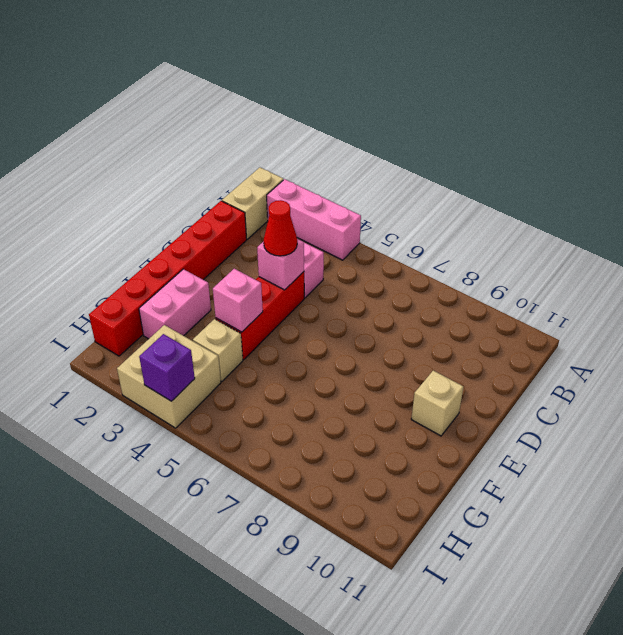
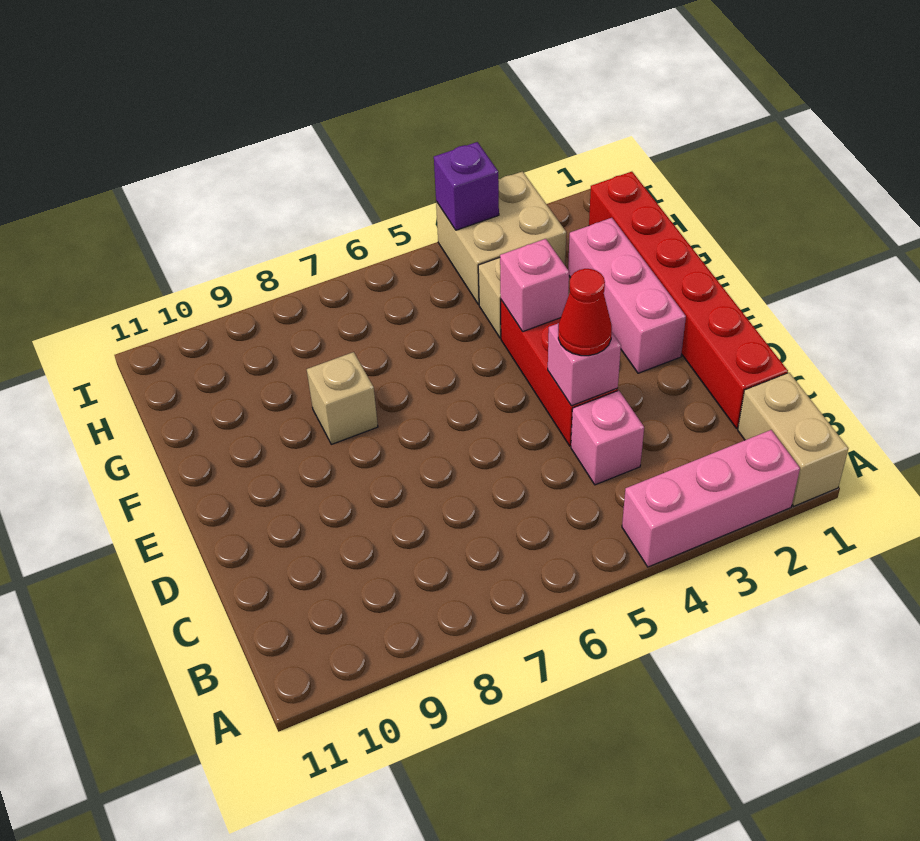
tan 1x1 brick [411,370,463,436] -> tan 1x1 brick moved to [307,352,378,444]
pink 1x2 brick [139,269,211,339] -> pink 1x3 brick [568,218,686,373]

